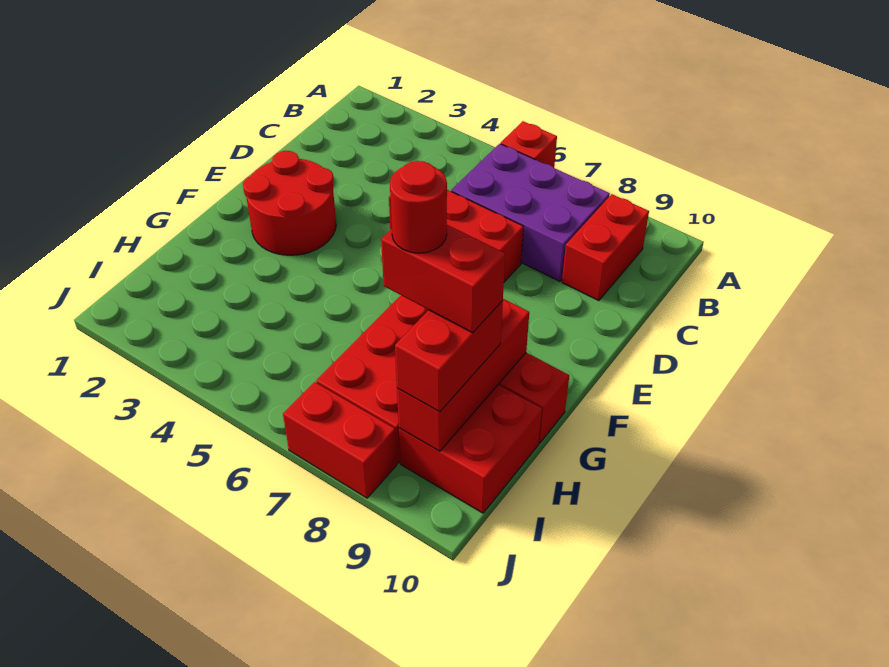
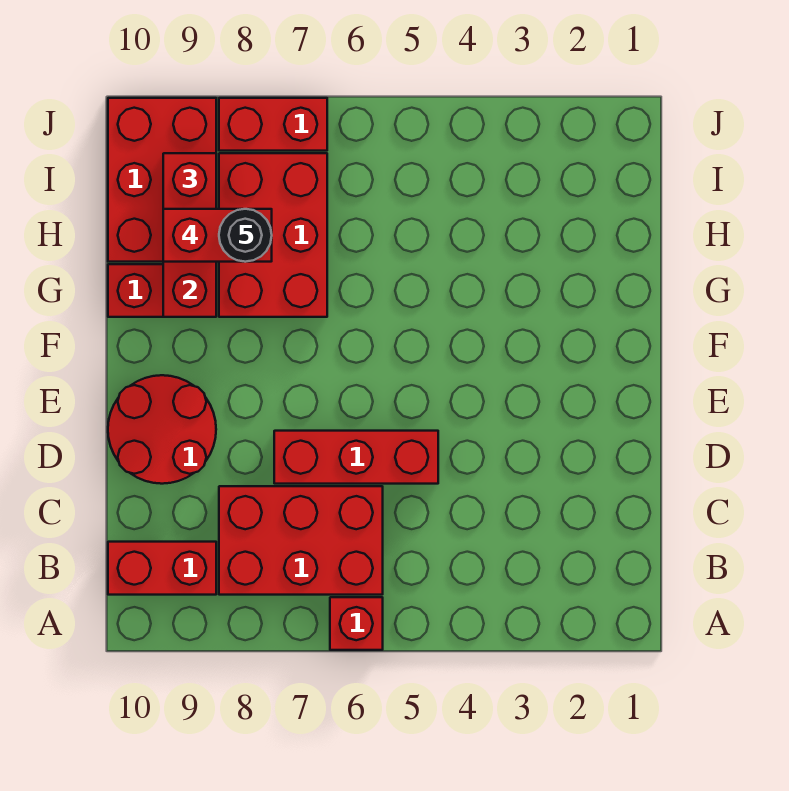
purple 2x3 brick [451,144,610,281] -> red 2x3 brick [219,486,383,595]
red 1x2 brick [562,194,649,301] -> red 1x2 brick turned to [108,542,216,595]
red 2x2 round brick [243,151,336,255] -> red 2x2 round brick moved to [108,375,216,484]
red 1x1 round brick [390,161,447,253] -> black 1x1 round brick [219,209,272,262]
red 2x2 brick [399,385,542,513] -> red 2x3 brick [108,98,216,262]

